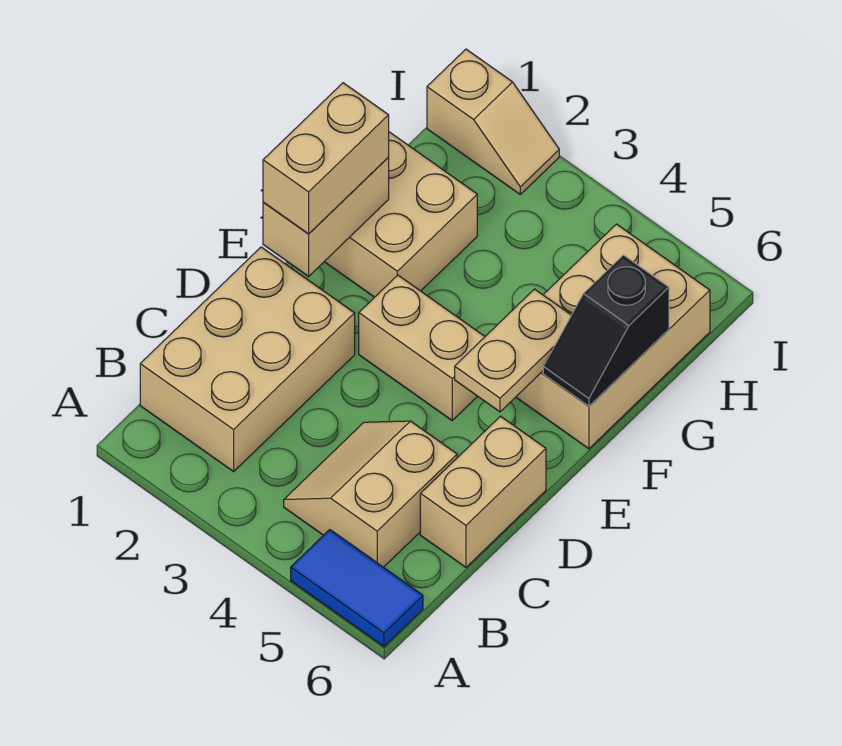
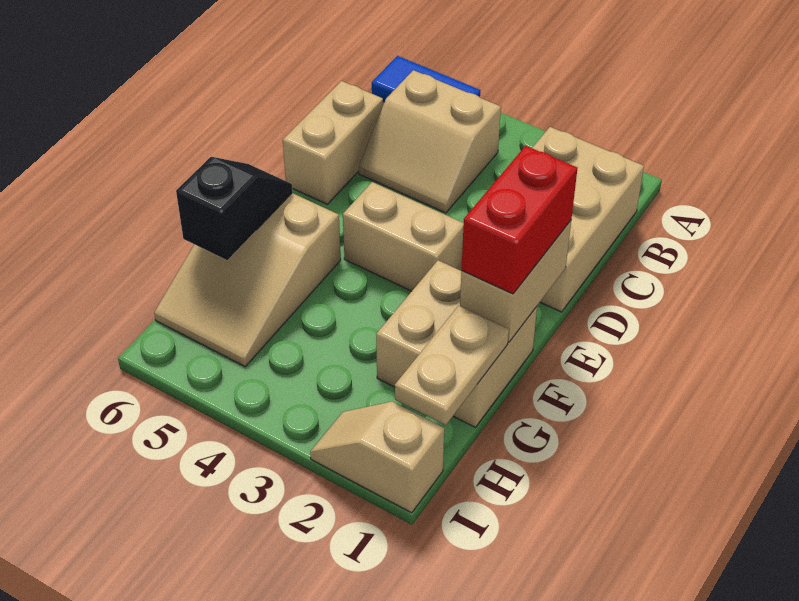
tan 2x2 slope [284,421,457,567] -> tan 2x2 slope turned to [359,70,501,213]
tan 1x2 brick [263,83,389,234] -> red 1x2 brick [462,146,577,294]
tan 1x2 plate [455,289,571,412] -> tan 1x2 plate moved to [395,306,509,425]
tan 2x3 brick [516,224,710,449] -> tan 2x3 slope [154,193,341,366]

